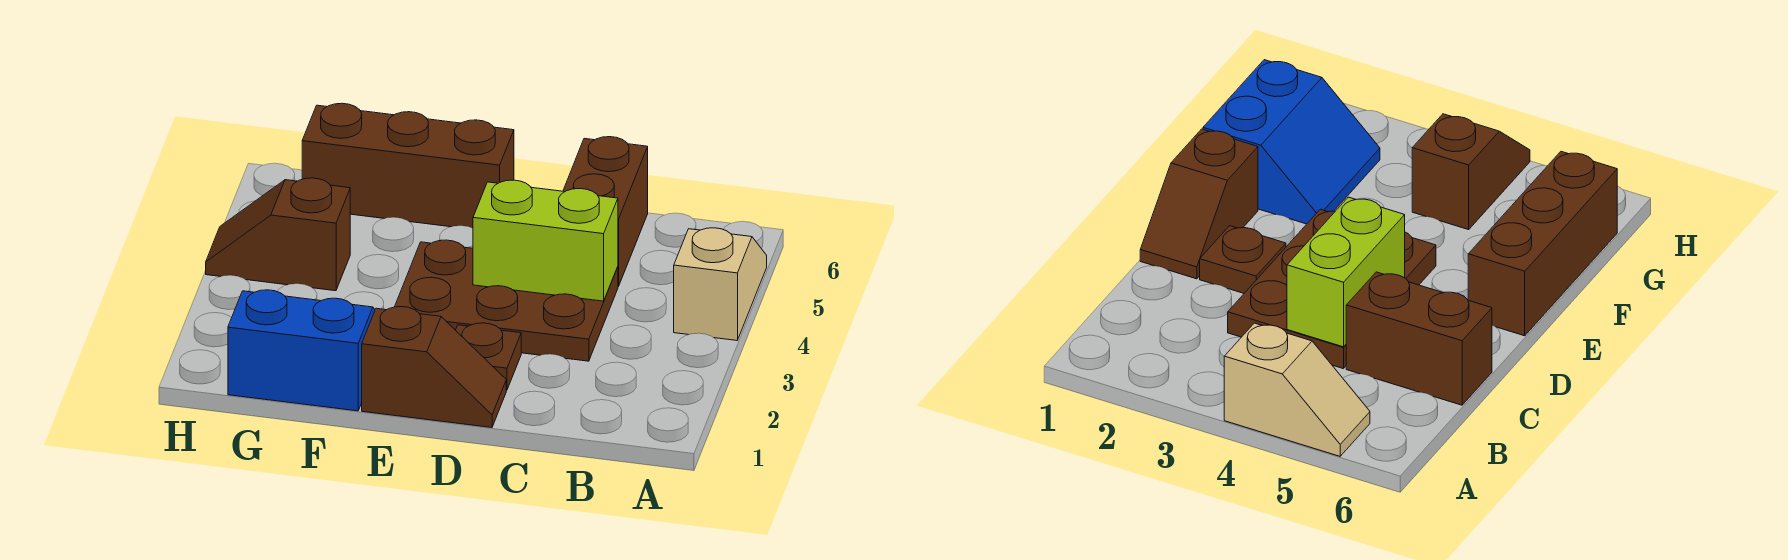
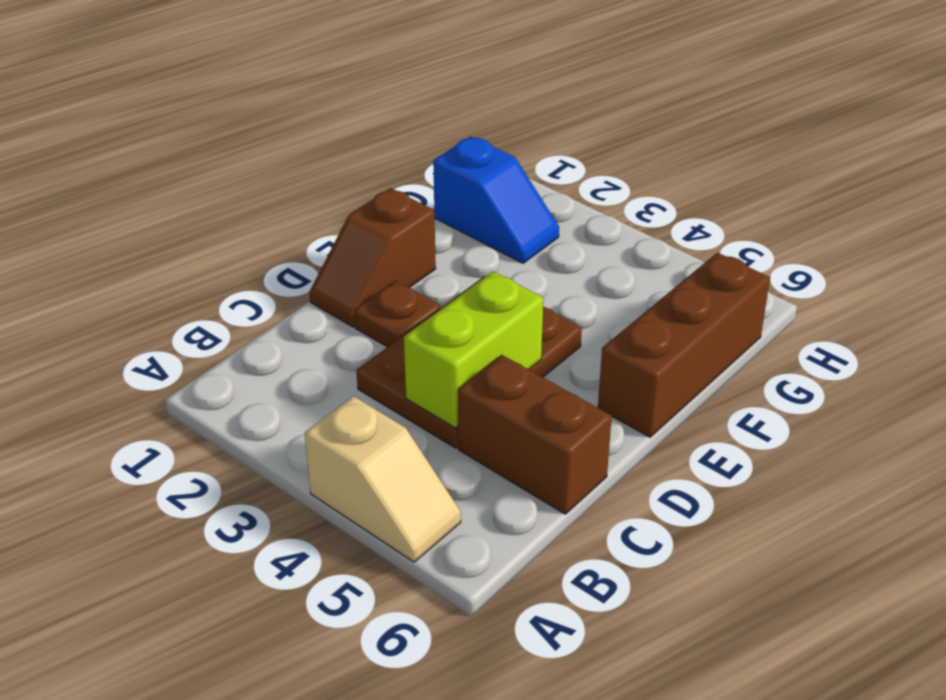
blue 2x2 slope [228,290,375,411] -> blue 1x2 slope [433,136,559,263]
brown 1x2 slope [206,178,350,291] -> none

